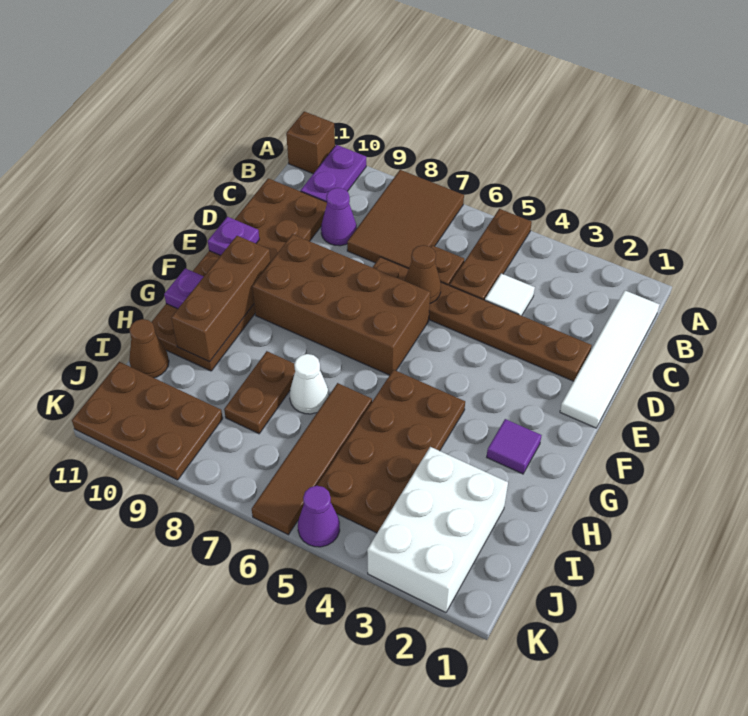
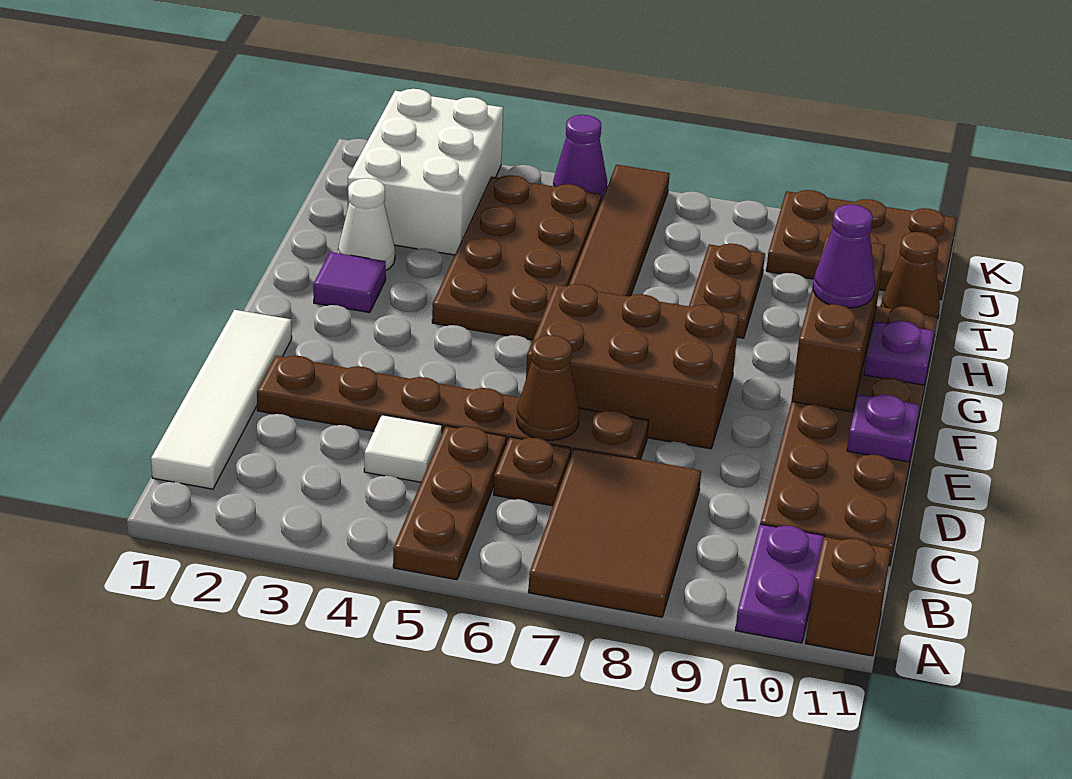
purple 1x1 cone [321,188,357,246] -> purple 1x1 cone moved to [813,205,875,308]
brown 2x4 brick [252,234,430,375] -> brown 2x3 brick [526,284,739,449]
white 1x1 cone [290,354,329,414] -> white 1x1 cone moved to [338,178,395,270]

